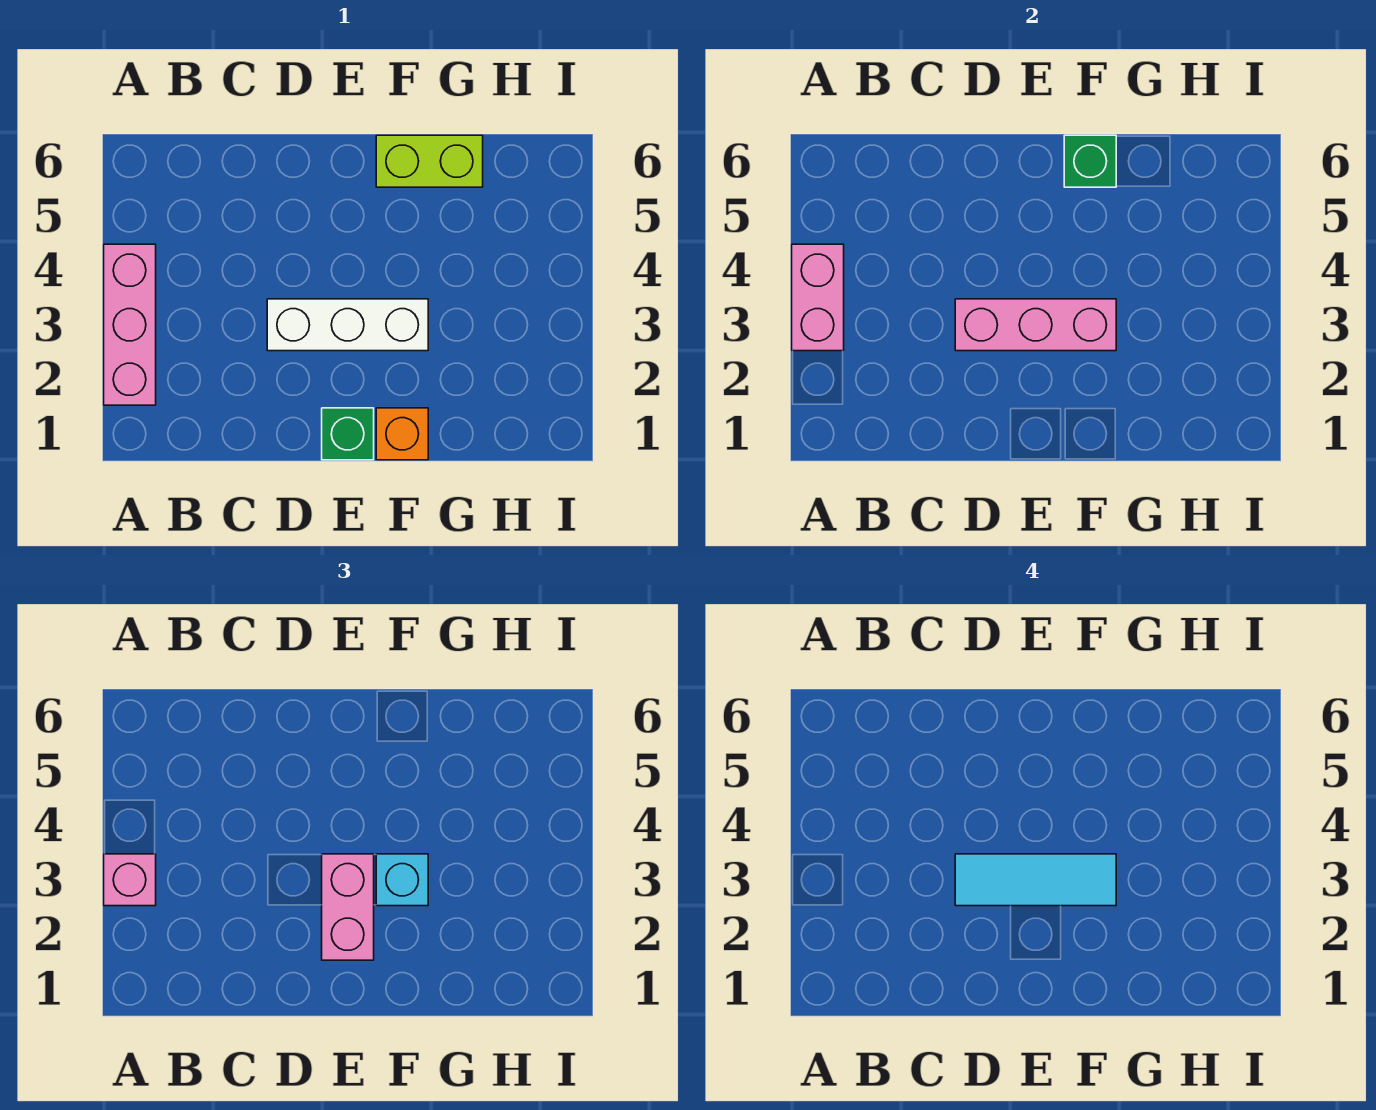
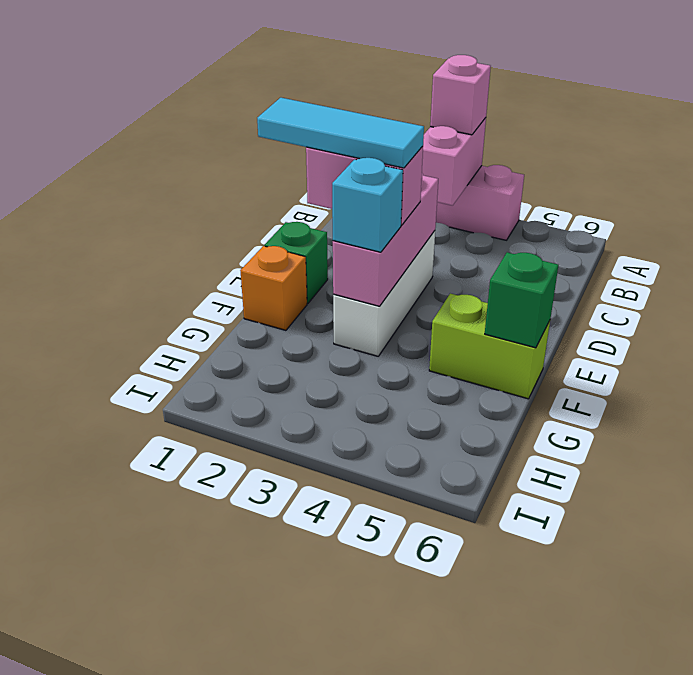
pink 1x2 brick [792,244,844,351] -> pink 1x2 brick turned to [422,118,486,206]
cyan 1x3 tile [955,854,1116,906] -> cyan 1x3 tile turned to [257,98,424,168]
lime 1x2 brick [376,135,483,187] -> lime 1x2 brick turned to [429,294,550,399]

